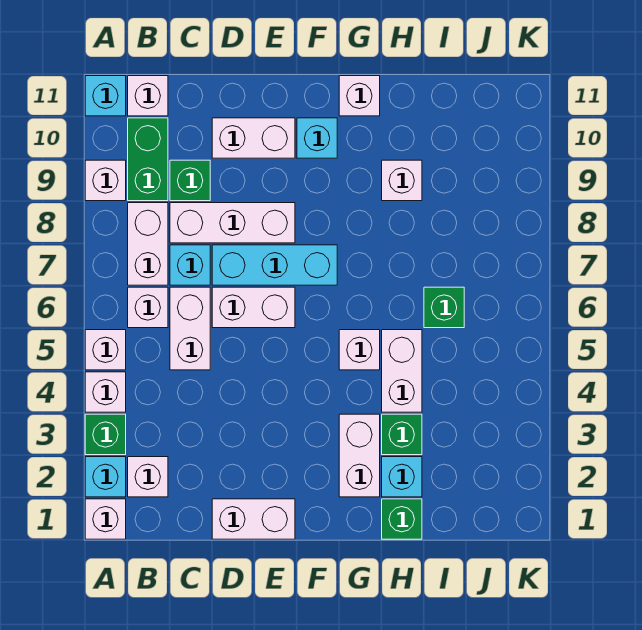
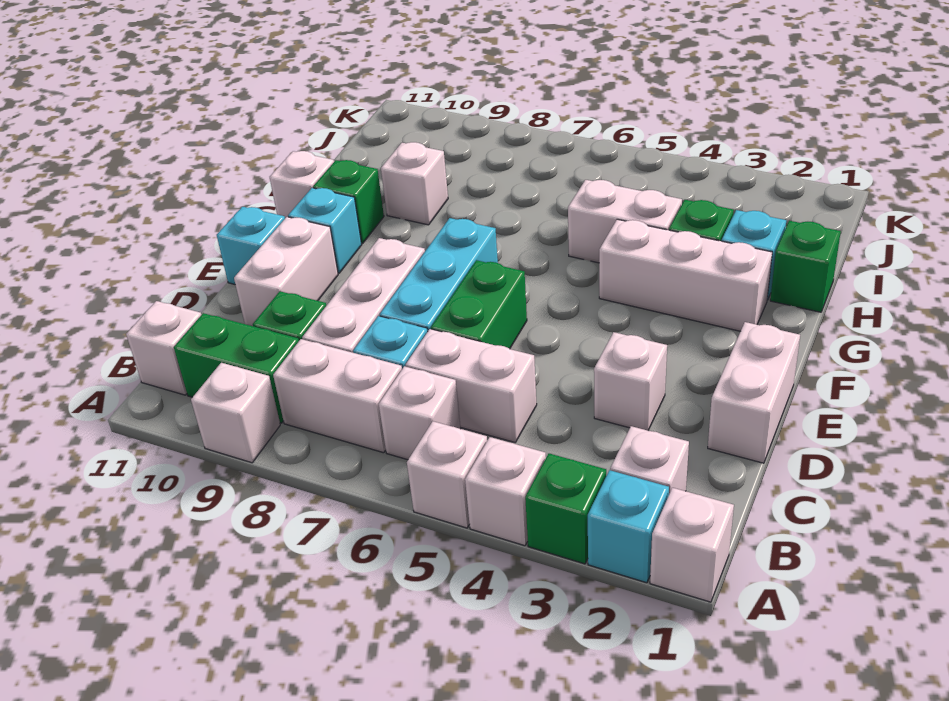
cyan 1x1 brick [85,76,126,116] -> cyan 1x1 brick moved to [217,207,285,284]
white 1x2 brick [212,287,295,328] -> green 1x2 brick [431,260,527,349]
white 1x2 brick [339,414,380,497] -> white 1x3 brick [599,219,772,331]
white 1x1 brick [339,330,380,370] -> white 1x1 brick moved to [594,332,667,430]
green 1x1 brick [424,287,464,328] -> green 1x1 brick moved to [313,160,384,243]

